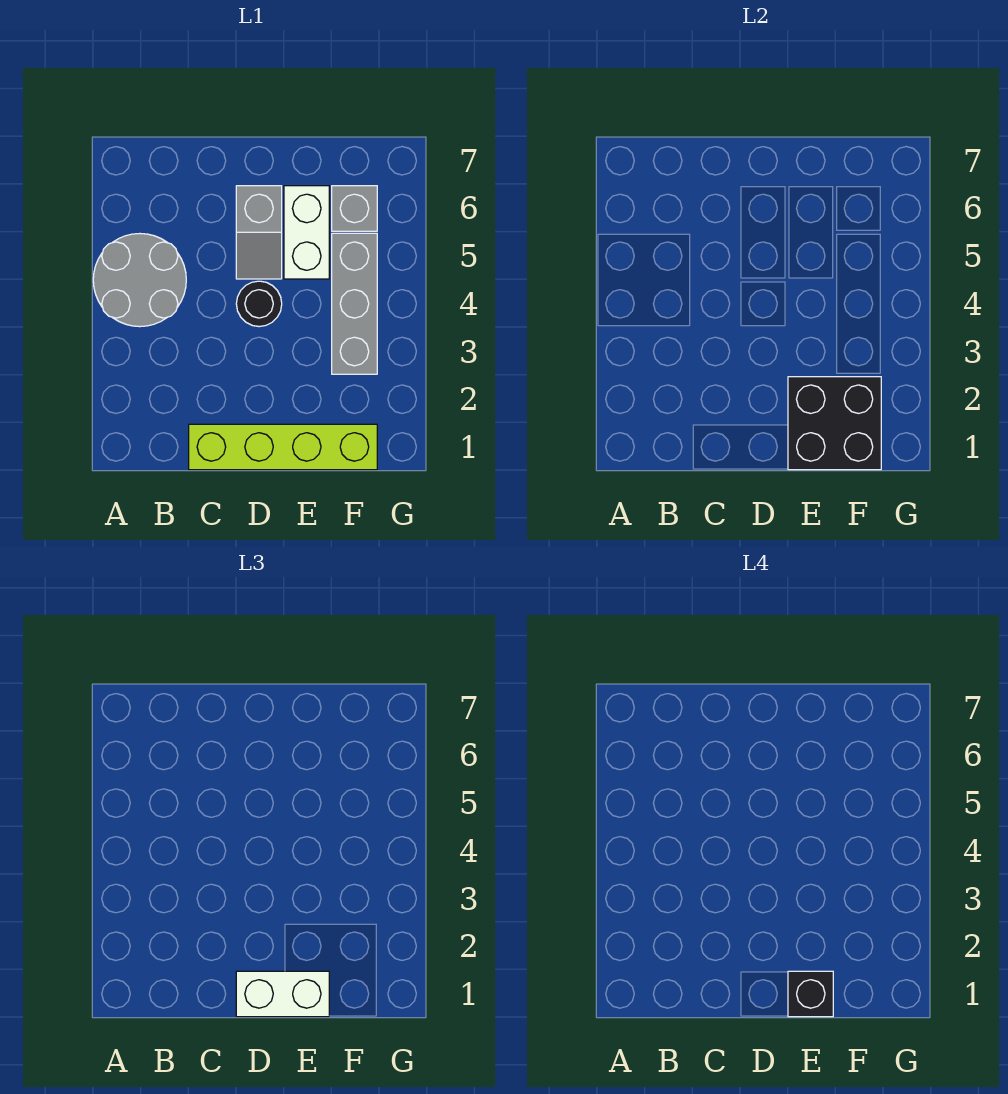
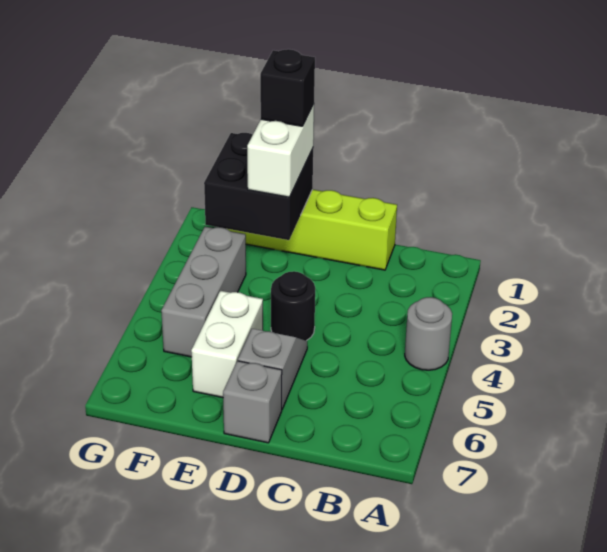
grey 2x2 round brick [93,234,186,327] -> grey 1x1 round brick [405,297,452,370]
white 1x2 brick [236,971,329,1017] -> white 1x2 brick turned to [247,104,314,197]
grey 1x1 brick [332,186,377,231] -> grey 1x1 brick moved to [223,361,282,443]

